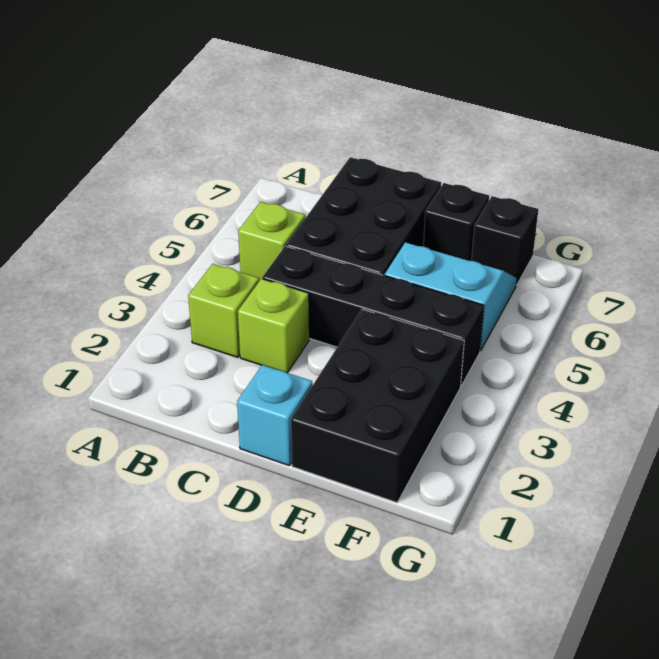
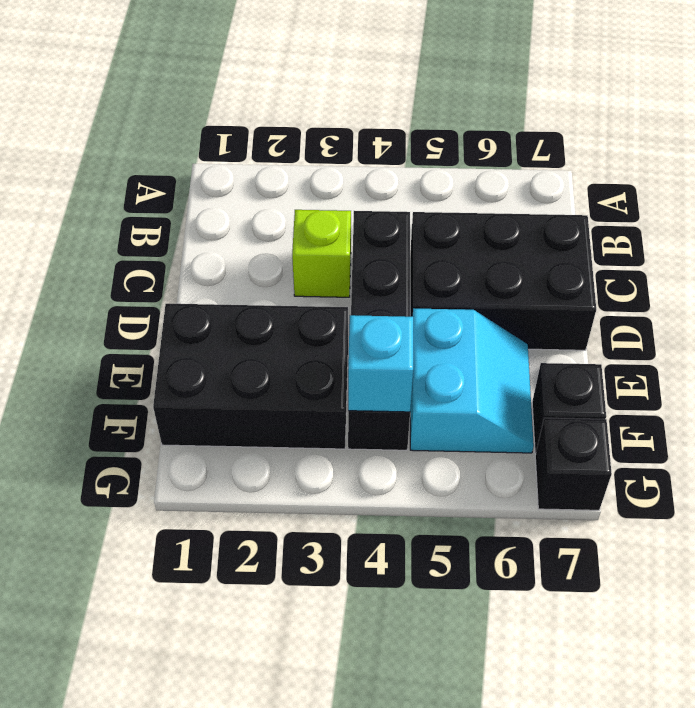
lime 1x1 brick [188,264,259,357] -> none
lime 1x1 brick [238,202,305,281] -> none
cyan 1x1 brick [237,365,312,466] -> cyan 1x1 brick moved to [348,315,413,412]
black 1x1 brick [424,183,489,261] -> black 1x1 brick moved to [535,418,612,510]

